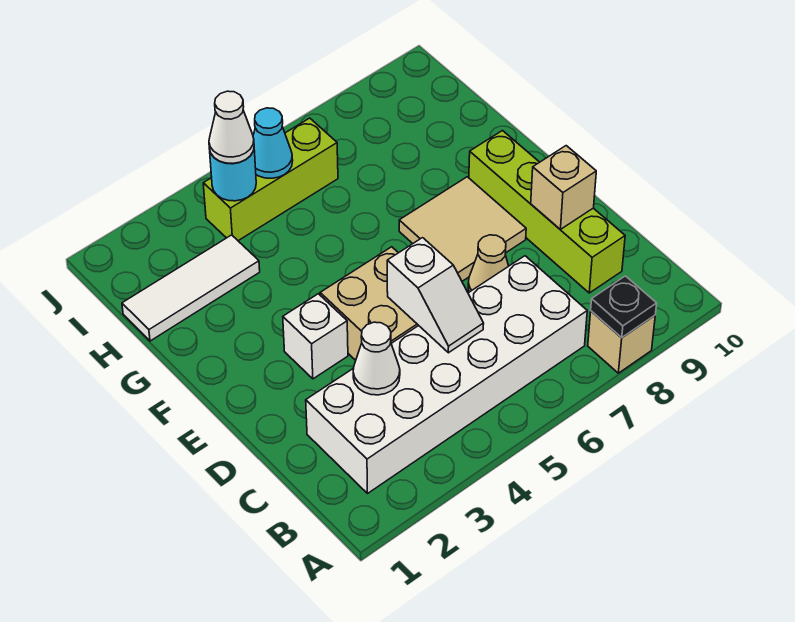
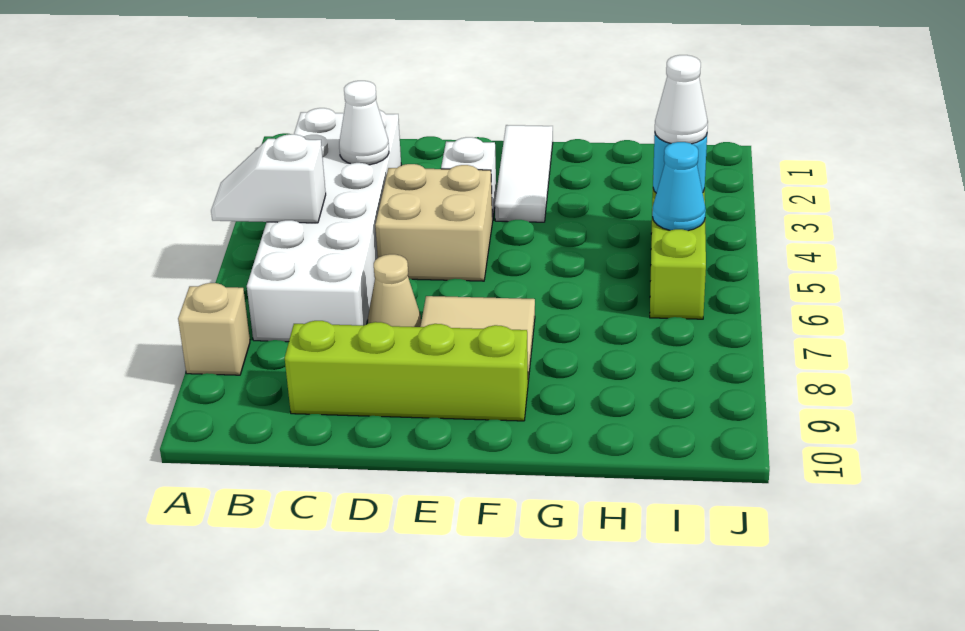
black 1x1 plate [591,276,657,338] -> none
white 1x2 slope [387,238,484,353] -> white 1x2 slope moved to [211,134,326,223]
tan 1x1 brick [531,146,596,229] -> none
white 1x3 tile [122,235,260,341] -> white 1x3 tile moved to [495,125,553,222]

